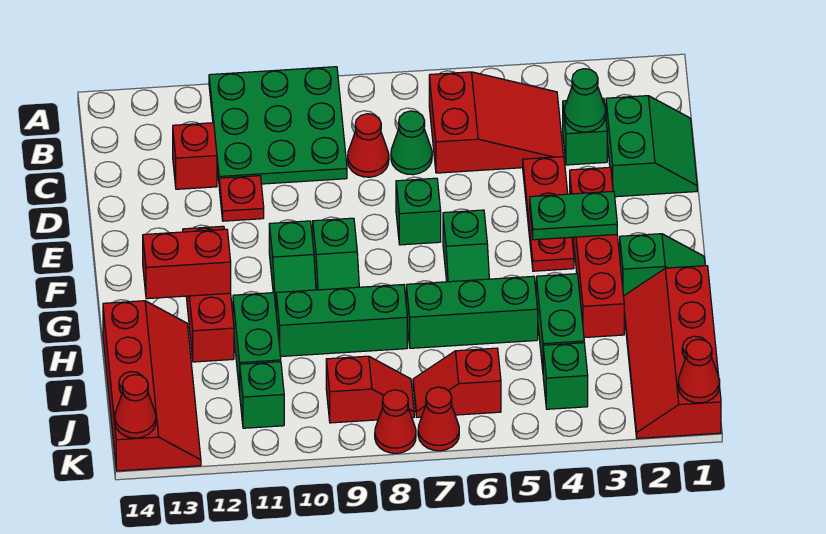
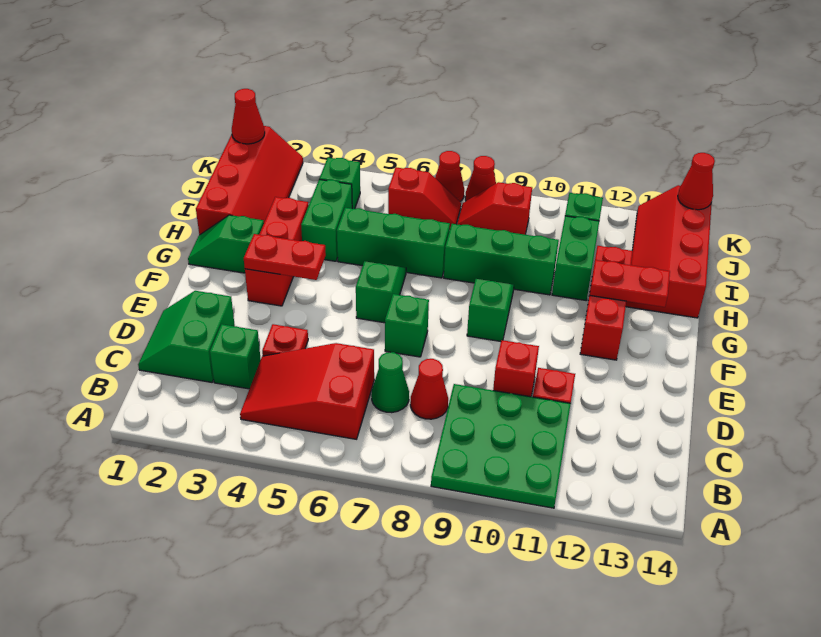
green 1x1 cone [564,69,606,132] -> none
red 1x1 brick [173,123,217,189] -> red 1x1 brick moved to [493,340,539,397]
red 1x3 plate [523,157,574,271] -> red 1x1 plate [262,324,308,356]
red 1x4 brick [570,167,624,338] -> red 1x3 brick [245,197,309,306]
green 1x2 plate [530,191,617,240] -> red 1x2 plate [244,234,326,280]
green 1x2 slope [269,221,316,306] -> none
red 1x2 brick [143,229,231,299] -> red 1x2 plate [590,260,670,307]

